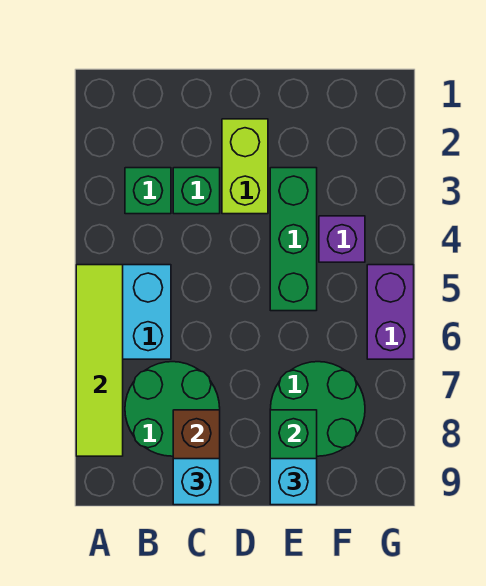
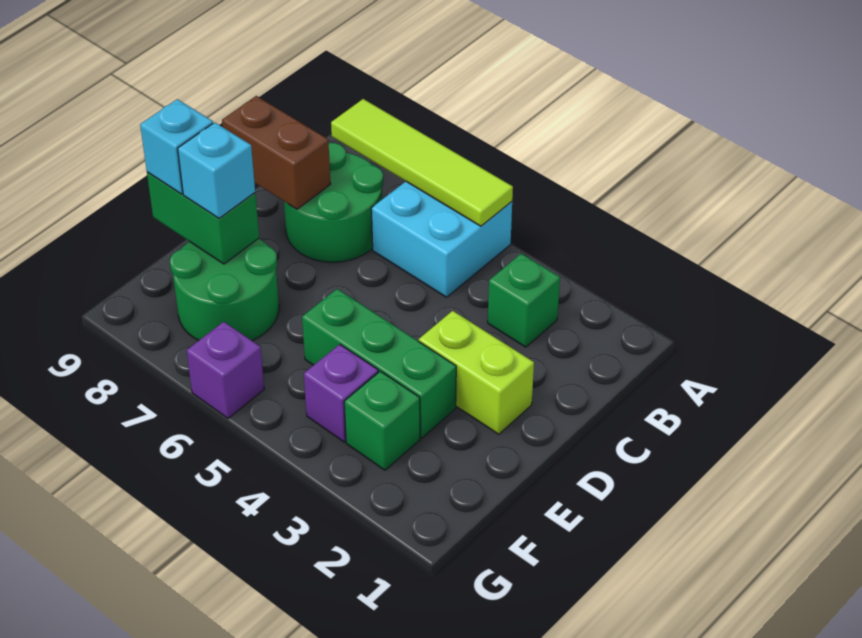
green 1x1 brick [173,168,220,214] -> green 1x1 brick moved to [344,371,420,470]
cyan 1x1 brick [173,459,220,505] -> cyan 1x1 brick moved to [178,122,255,218]
purple 1x2 brick [367,265,414,359] -> purple 1x1 brick [187,322,264,418]

